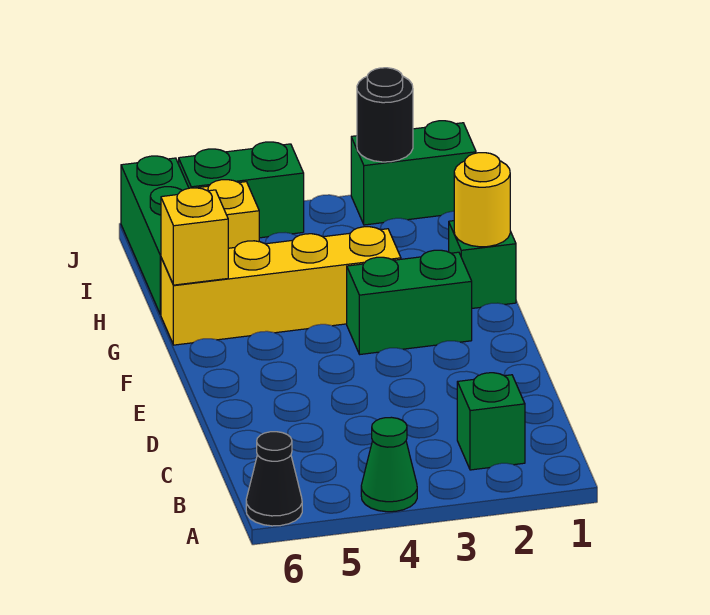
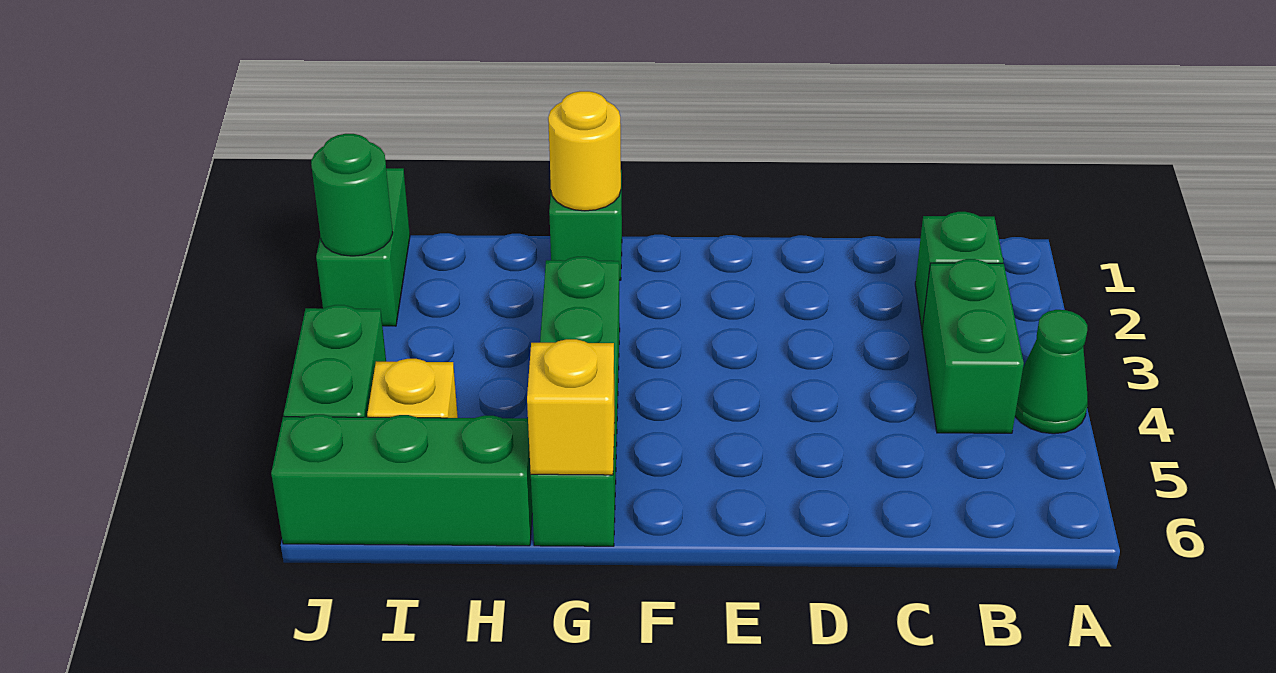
black 1x1 cone [246,432,302,526] -> none
green 1x2 brick [347,250,472,354] -> green 1x2 brick moved to [922,259,1024,433]
yellow 1x4 brick [161,227,401,345] -> green 1x4 brick [531,257,620,546]
black 1x1 round brick [357,68,413,162] -> green 1x1 round brick [311,134,393,256]

